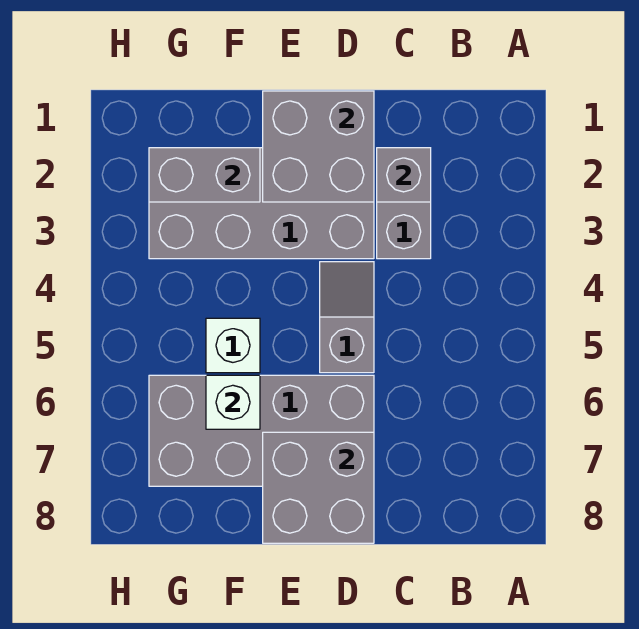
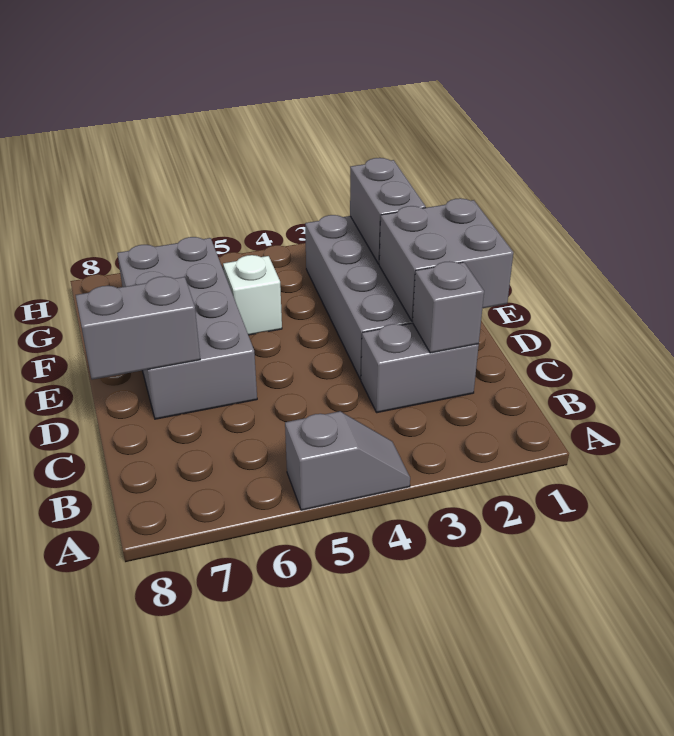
grey 1x2 slope [320,262,374,373] -> grey 1x2 slope moved to [285,411,410,510]
grey 2x2 brick [263,432,374,543] -> grey 1x2 brick [76,276,200,380]
white 1x1 brick [206,375,260,429] -> none

